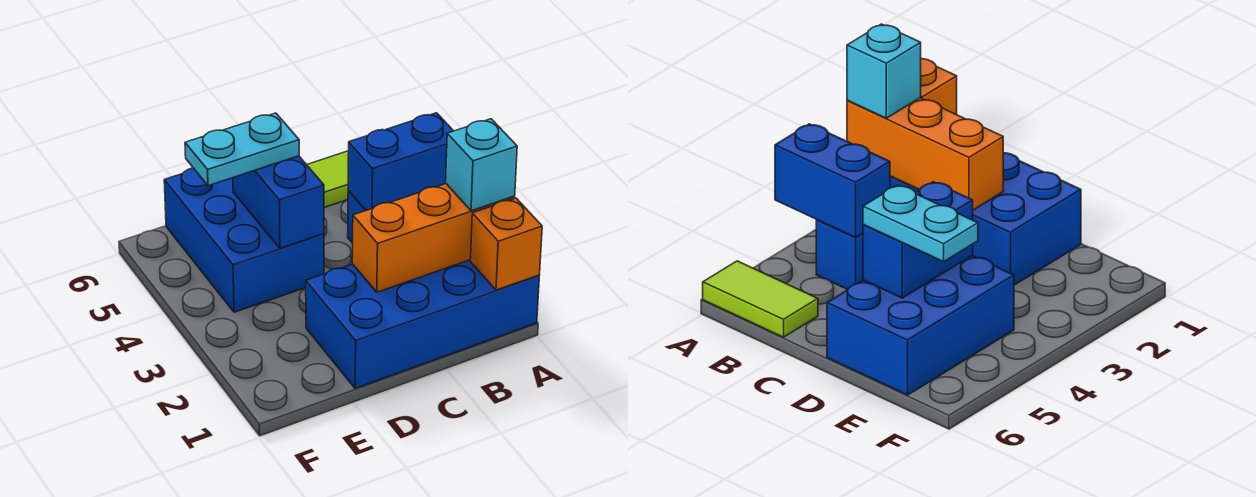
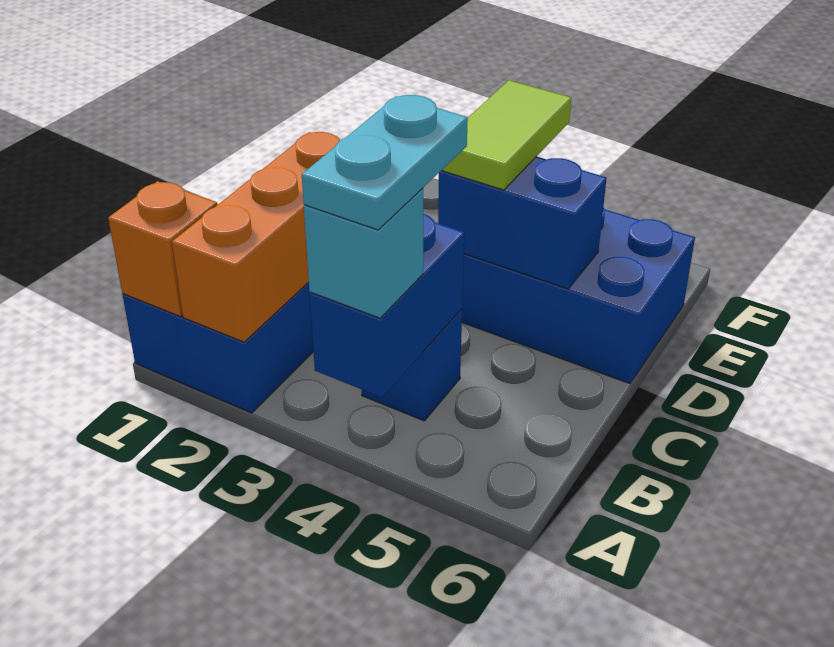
cyan 1x1 brick [446,119,517,211] -> cyan 1x1 brick moved to [304,188,423,318]
lime 1x2 tile [307,151,349,208] -> lime 1x2 tile moved to [441,80,571,190]
cyan 1x2 plate [185,113,299,186] -> cyan 1x2 plate moved to [302,95,468,230]

